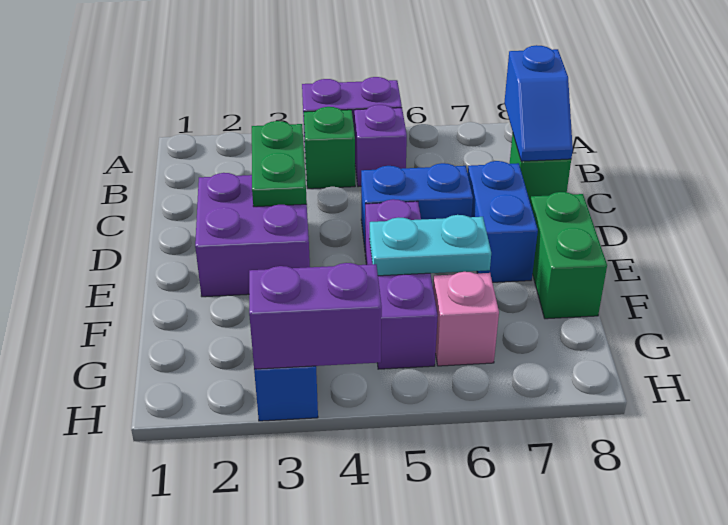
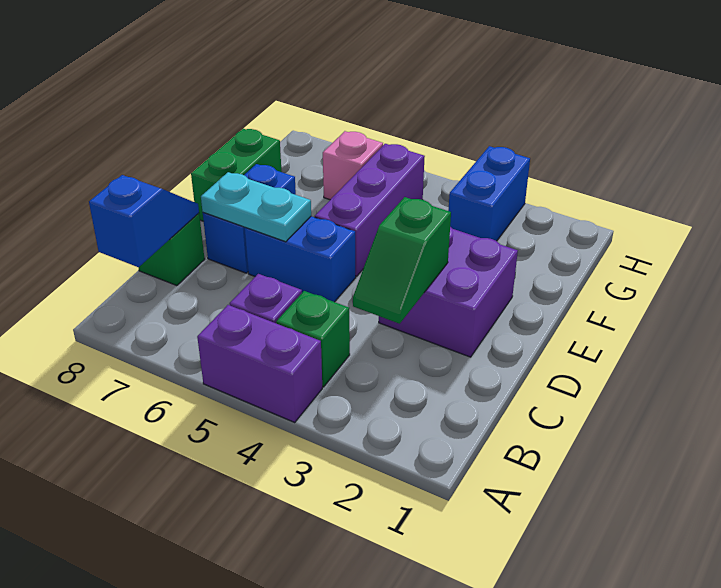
green 1x2 plate [252,121,307,207] -> green 1x2 slope [353,197,451,324]
cyan 1x2 plate [369,215,491,276] -> cyan 1x2 plate moved to [201,172,311,242]
purple 1x2 brick [249,263,382,370] -> none

